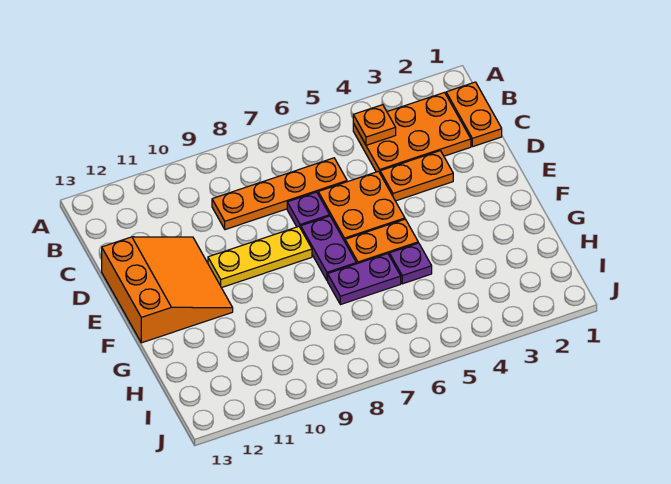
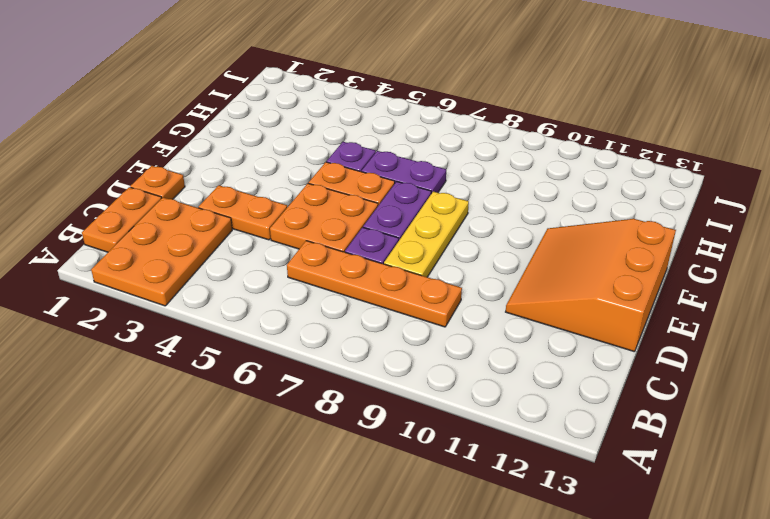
orange 2x3 plate [353,93,471,172] -> orange 2x3 plate turned to [91,197,232,306]
orange 1x1 plate [353,105,396,145] -> orange 1x1 plate moved to [130,166,185,199]
yellow 1x3 plate [208,227,312,288] -> yellow 1x3 plate turned to [384,192,469,277]

